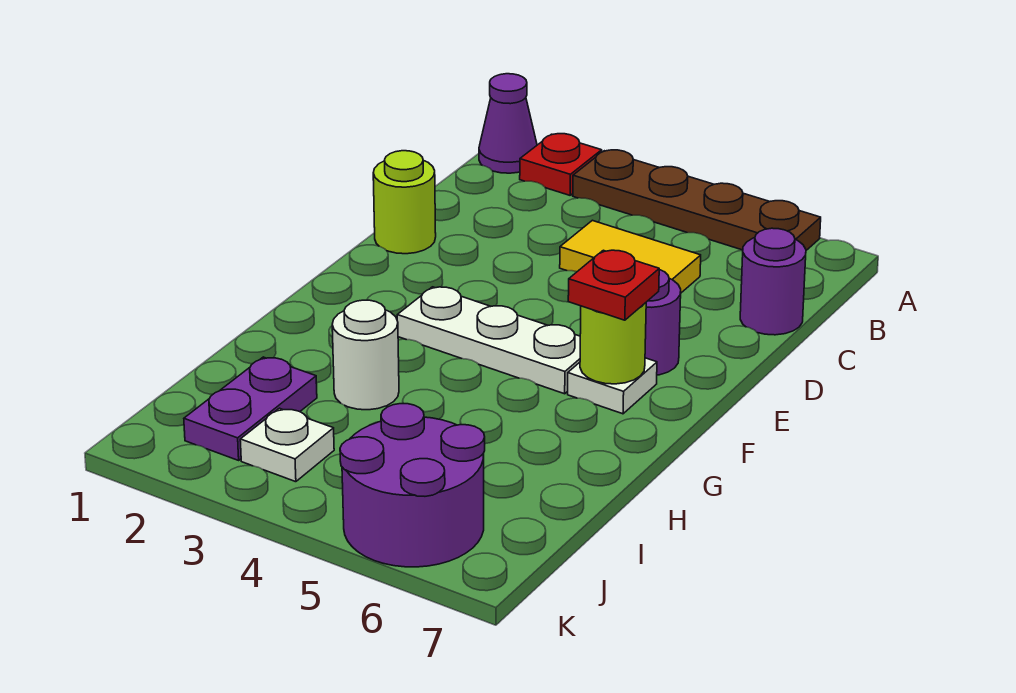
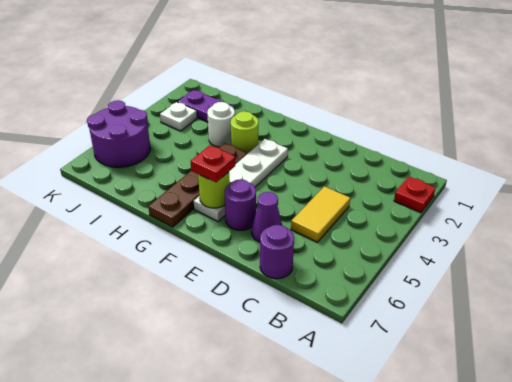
purple 1x1 cone [479,74,537,173] -> purple 1x1 cone moved to [252,192,282,242]
brown 1x4 plate [573,150,821,250] -> brown 1x4 plate moved to [148,143,247,227]
lime 1x1 round brick [373,151,436,254] -> lime 1x1 round brick moved to [231,111,258,154]

